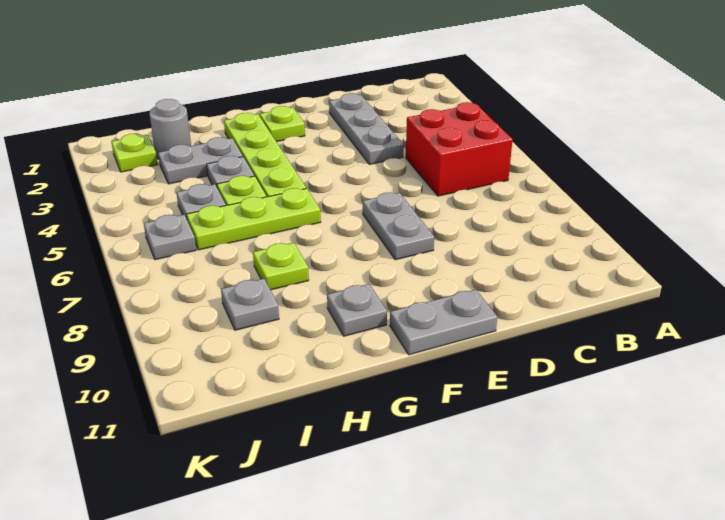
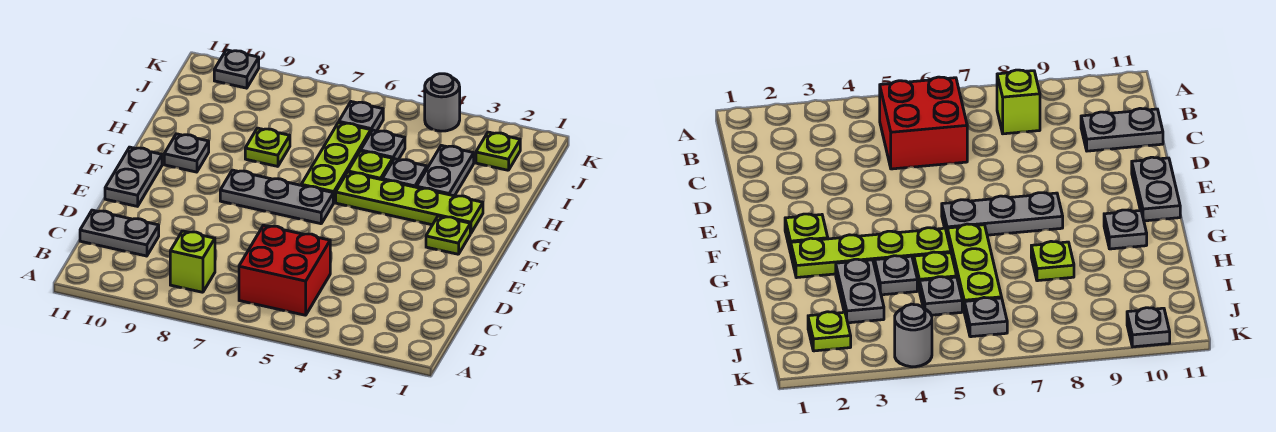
none -> lime 1x1 brick [170,231,215,292]
grey 1x3 plate [329,93,404,164] -> grey 1x3 plate moved to [220,170,333,224]
grey 1x2 plate [363,192,434,260] -> grey 1x2 plate moved to [80,210,159,256]
grey 1x1 round brick [149,99,191,159] -> grey 1x1 round brick moved to [425,74,460,131]
grey 1x1 plate [221,279,279,330] -> grey 1x1 plate moved to [214,50,259,88]

